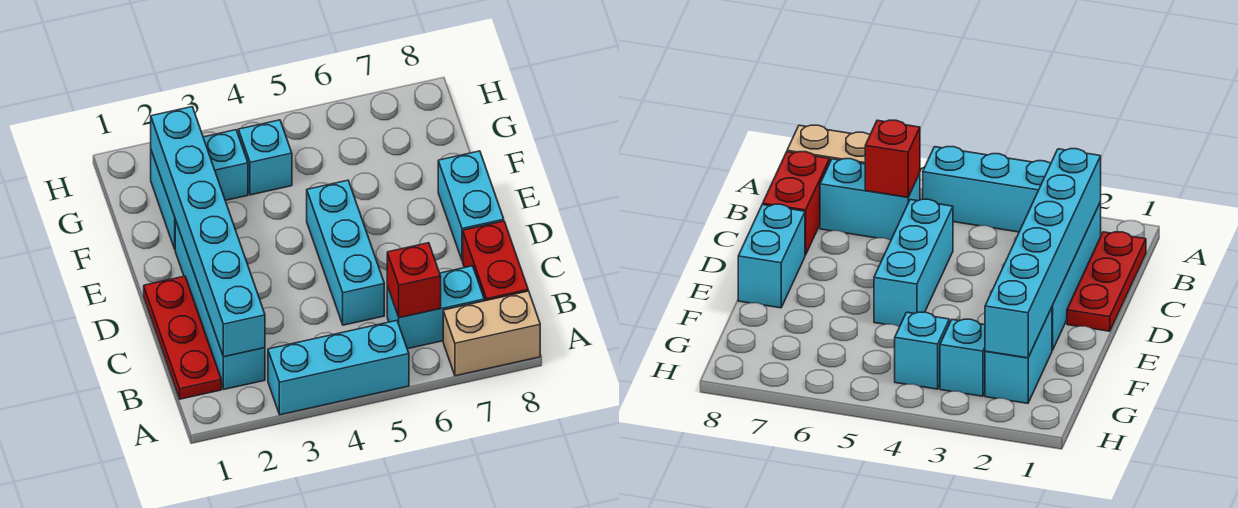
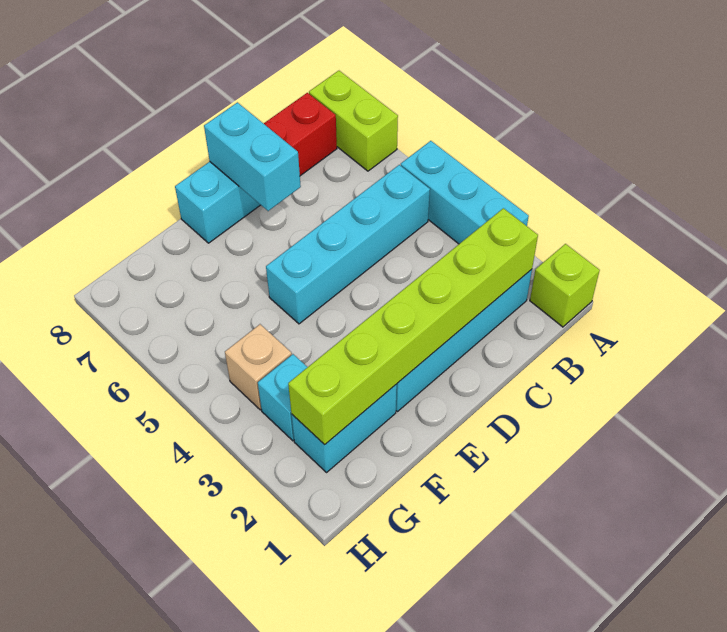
none -> lime 1x1 brick [530,244,600,327]
tan 1x2 brick [443,291,540,376] -> lime 1x2 brick [309,71,398,171]
red 1x3 plate [144,276,221,399] -> none
cyan 1x6 brick [151,107,265,357] -> lime 1x6 brick [288,208,538,445]
cyan 1x2 brick [387,266,484,349] -> cyan 1x2 brick moved to [204,102,301,211]
red 1x1 brick [387,243,441,318] -> none
cyan 1x3 brick [307,180,384,325] -> cyan 1x4 brick [266,165,430,324]
cyan 1x1 brick [238,120,292,195] -> tan 1x1 brick [225,324,292,410]

